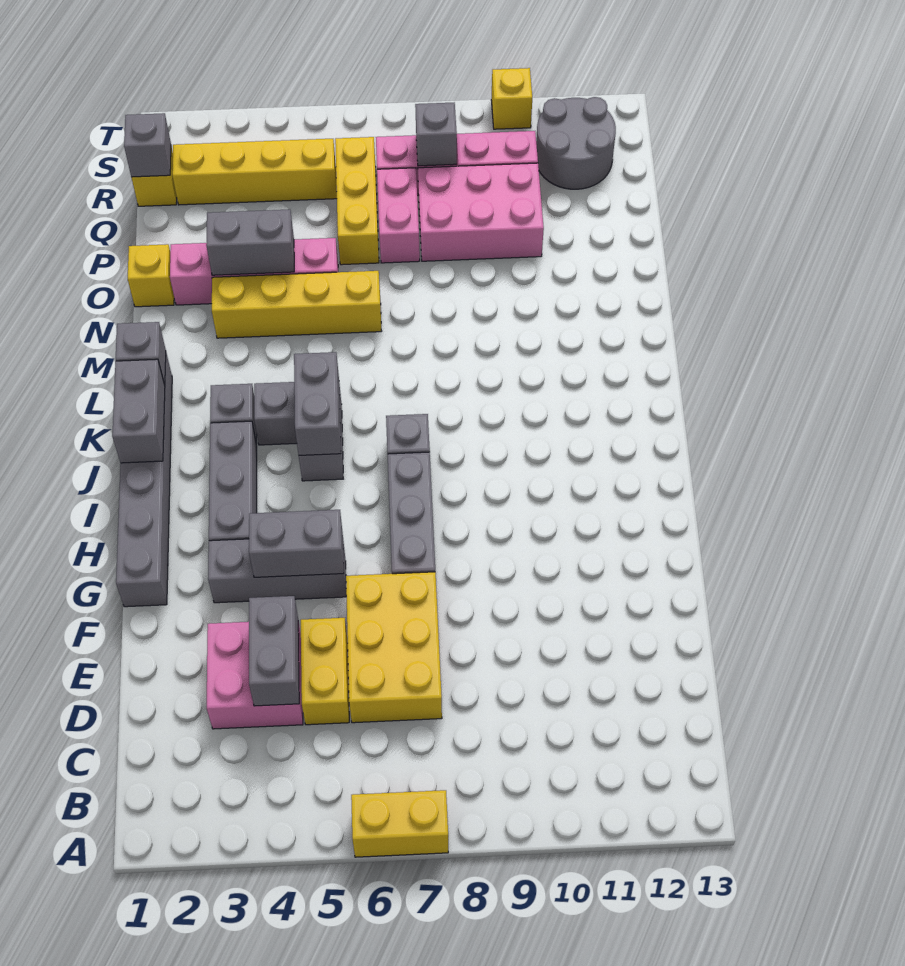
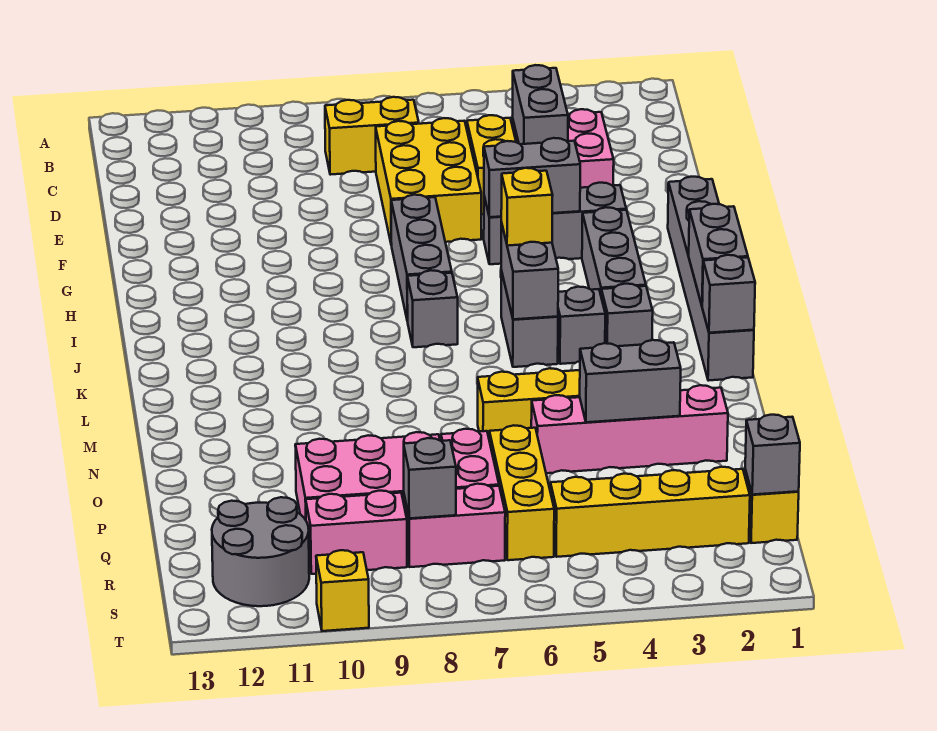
yellow 1x2 brick [351,790,448,857] -> yellow 1x2 brick moved to [325,97,419,175]
yellow 1x1 brick [128,244,174,307] -> yellow 1x1 brick moved to [501,168,553,246]

